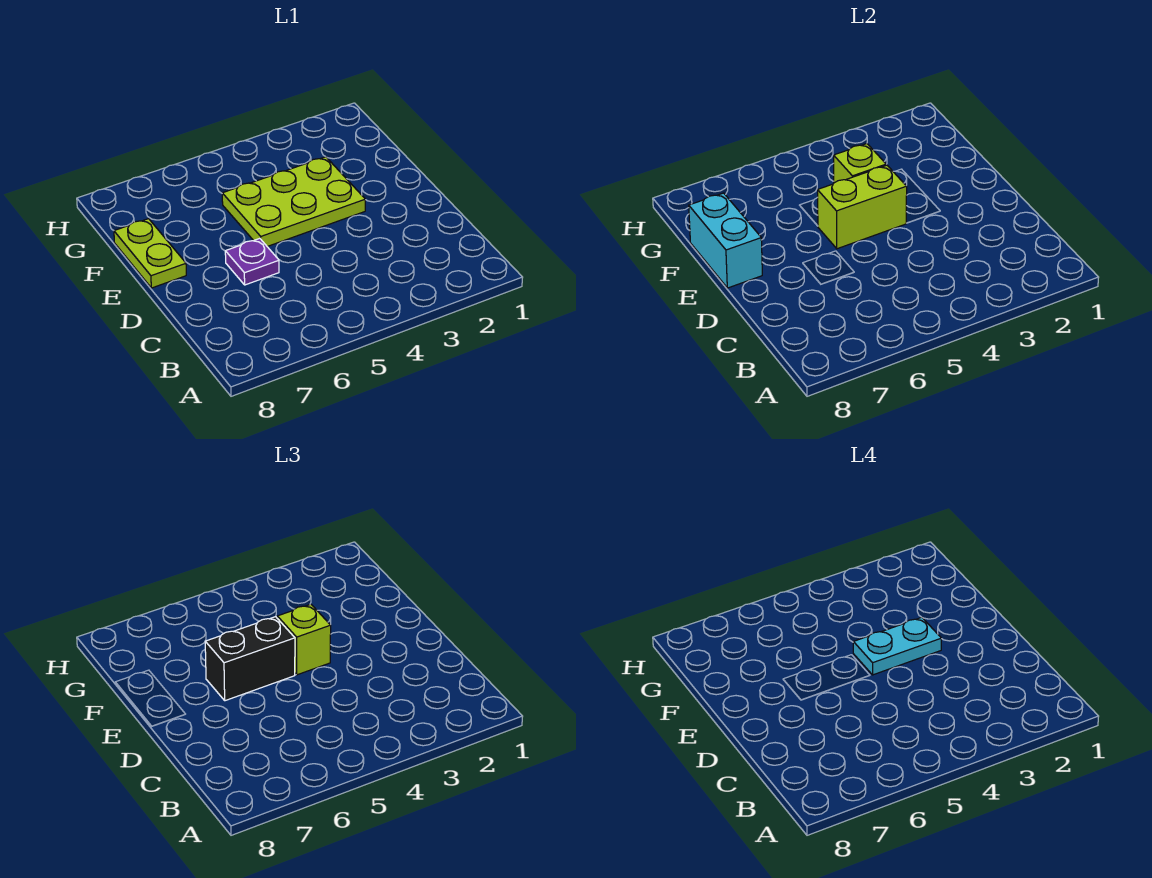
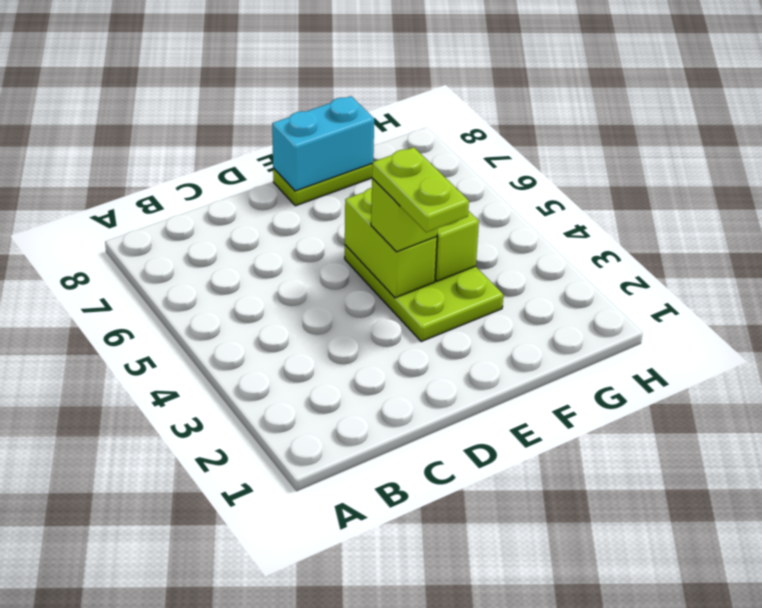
purple 1x1 plate [225,238,279,285] -> none
cyan 1x2 plate [853,617,941,675] -> lime 1x2 plate [372,147,469,232]
black 1x2 brick [205,617,295,701] -> none

